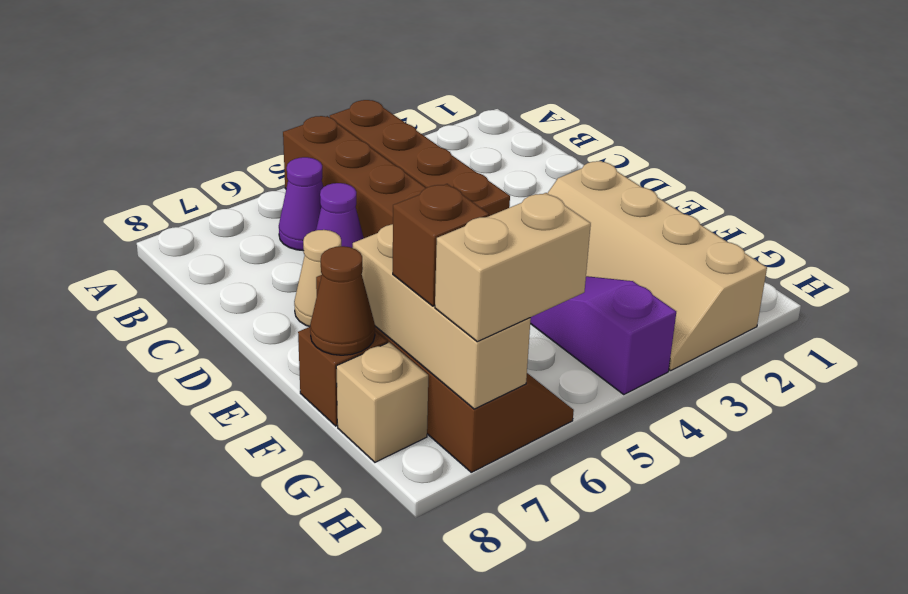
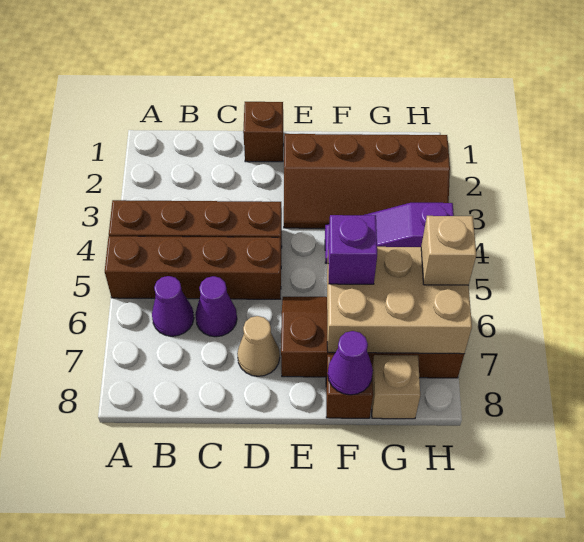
tan 2x4 slope [547,161,767,371] -> brown 2x4 slope [284,134,450,228]
none -> purple 1x1 brick [328,215,377,284]
tan 1x3 brick [353,224,531,409] -> tan 2x3 brick [327,247,472,354]
brown 1x1 cone [310,246,375,355] -> purple 1x1 cone [328,331,373,395]
brown 1x1 brick [393,184,489,306] -> brown 1x1 brick moved to [243,102,283,162]
tan 1x2 brick [435,193,591,342] -> tan 1x1 brick [421,216,476,285]

